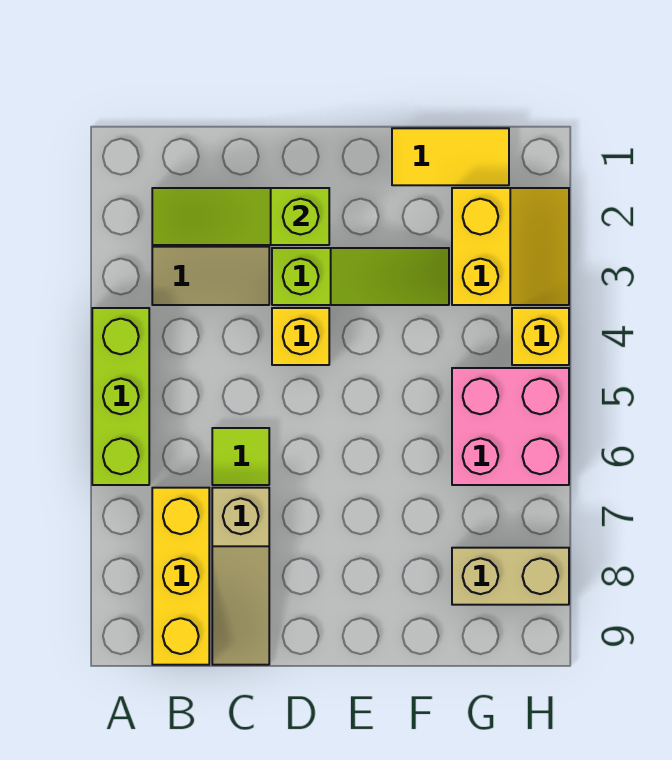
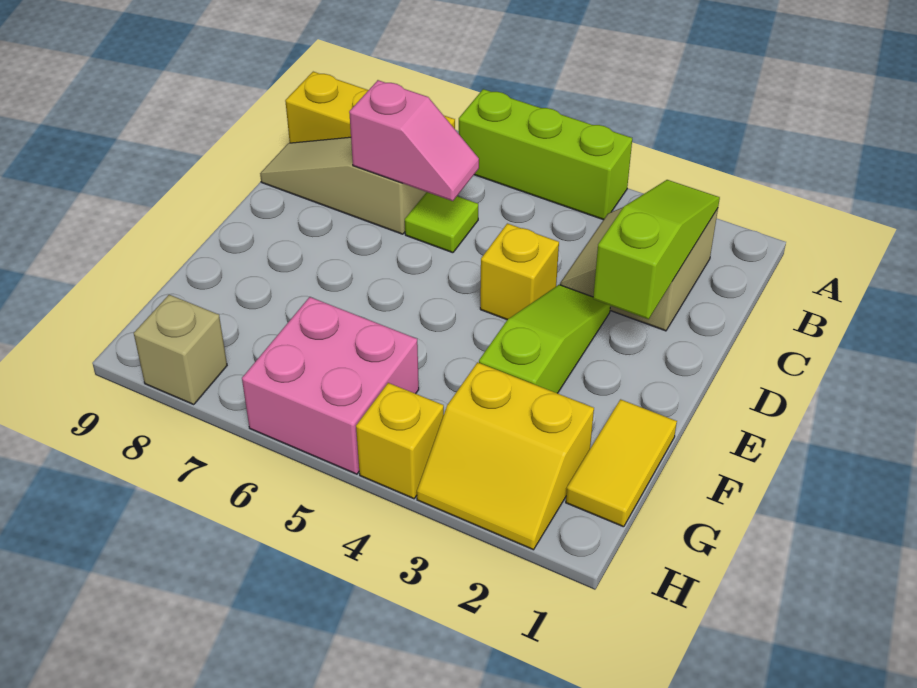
none -> pink 1x2 slope [349,80,479,201]
lime 1x3 slope [272,248,449,305] -> lime 1x3 slope turned to [479,285,610,393]
tan 1x2 brick [452,548,569,605] -> tan 1x1 brick [134,295,227,404]

